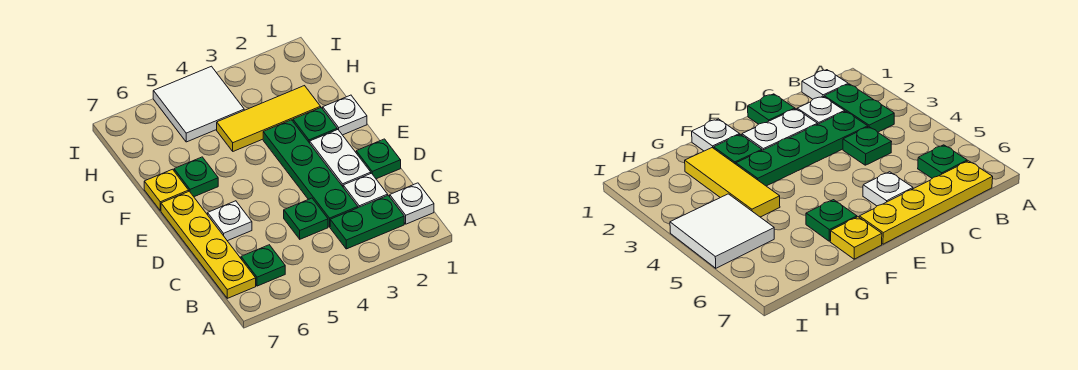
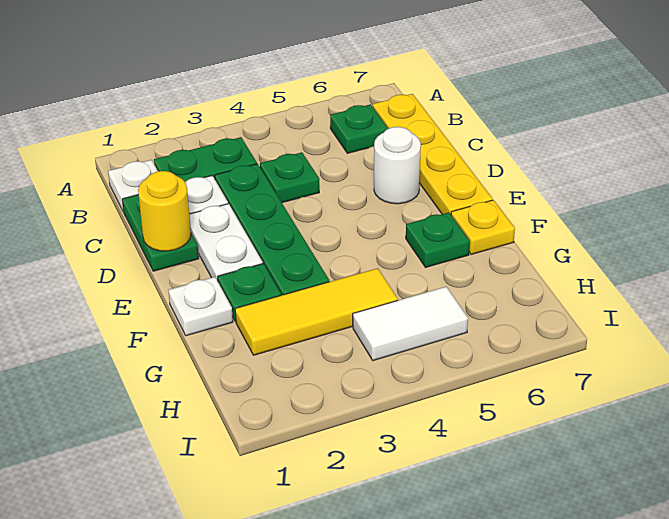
green 1x1 plate [356,139,401,179] -> green 1x2 plate [122,195,199,271]
none -> yellow 1x1 round brick [138,171,191,251]
white 1x1 plate [208,201,252,241] -> white 1x1 round brick [374,127,421,204]
white 2x2 tile [153,66,244,142] -> white 1x2 tile [353,287,468,361]

